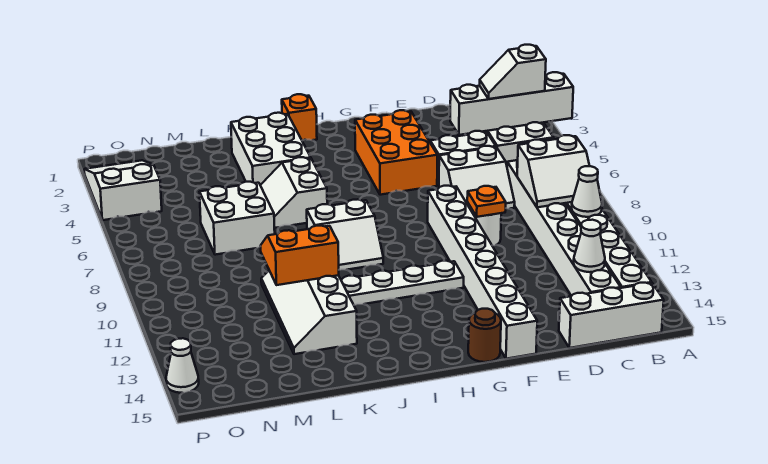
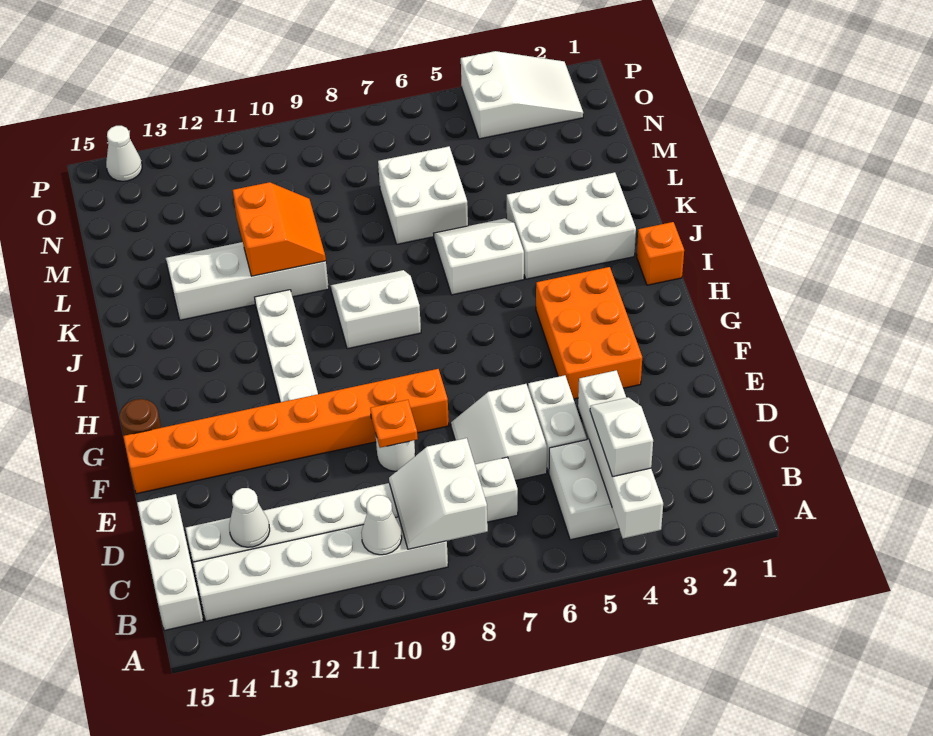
orange 2x3 brick [355,110,437,195] -> orange 2x3 brick turned to [536,267,642,399]
white 1x8 brick [428,186,537,359] -> orange 1x8 brick [123,369,449,494]
white 2x2 slope [307,199,383,270] -> white 2x2 slope turned to [331,270,421,349]

